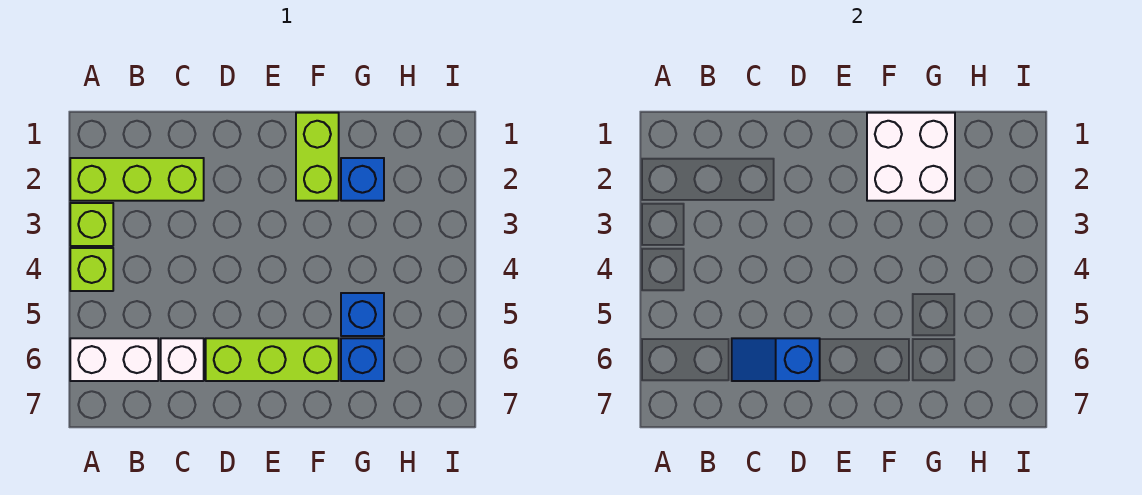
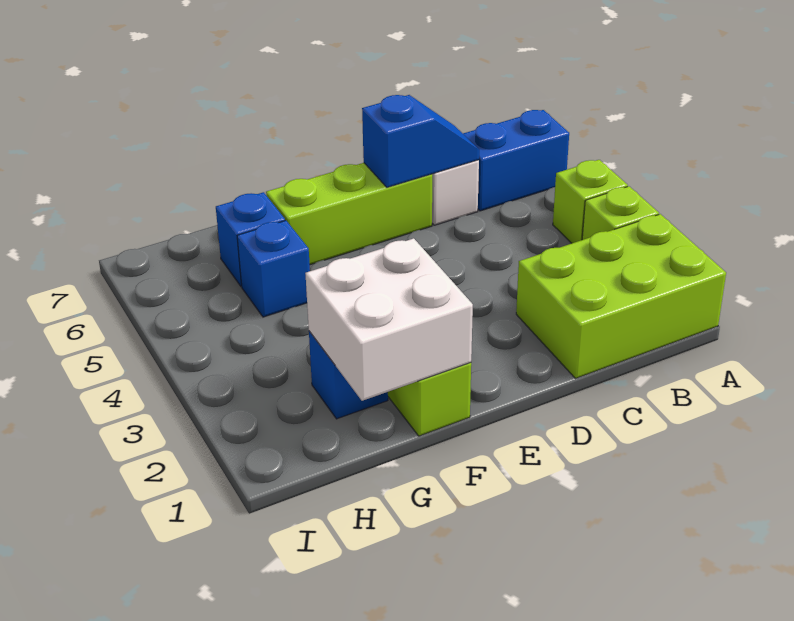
lime 1x3 brick [70,158,204,201] -> lime 2x3 brick [516,214,726,378]
white 1x2 brick [70,338,158,381] -> blue 1x2 brick [463,110,569,211]

